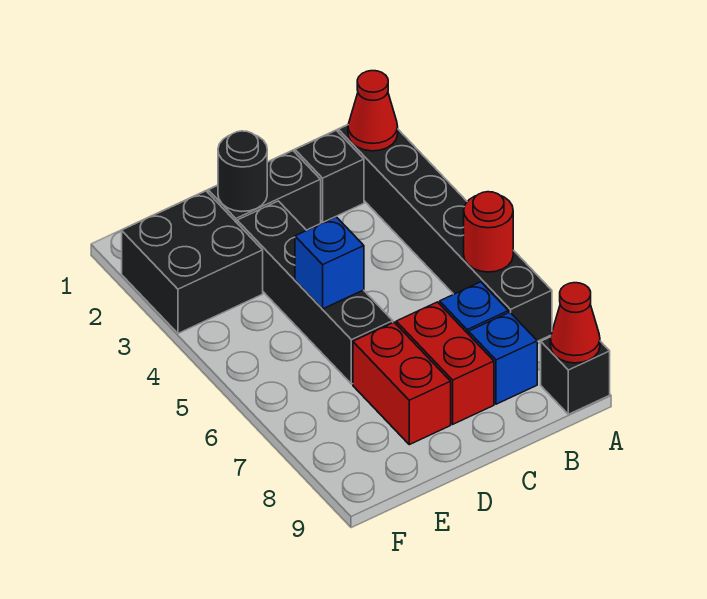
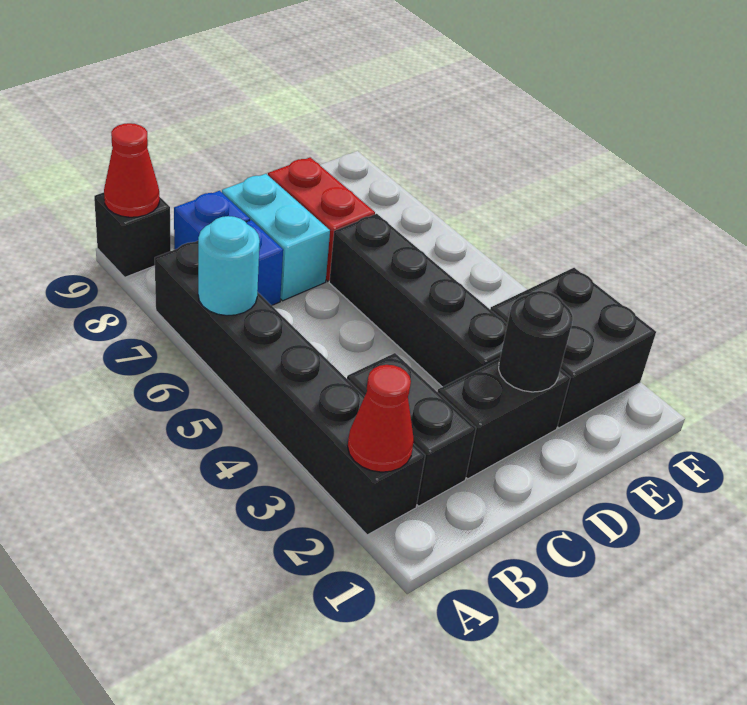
red 1x1 round brick [464,192,513,272] -> cyan 1x1 round brick [198,216,260,316]
black 1x1 brick [295,130,364,222] -> black 1x2 brick [347,353,476,506]
red 1x2 brick [396,302,494,424] -> cyan 1x2 brick [222,174,330,301]
blue 1x1 brick [295,217,364,309] -> none

